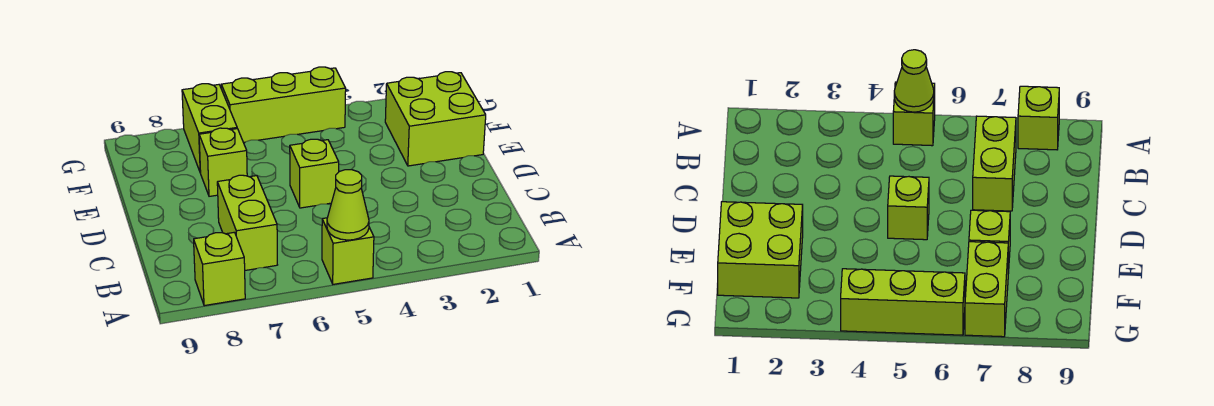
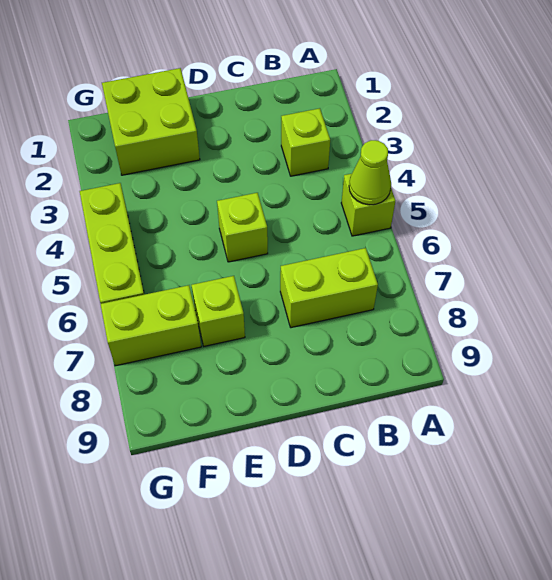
lime 1x1 brick [194,232,245,306] -> lime 1x1 brick moved to [281,108,330,176]

